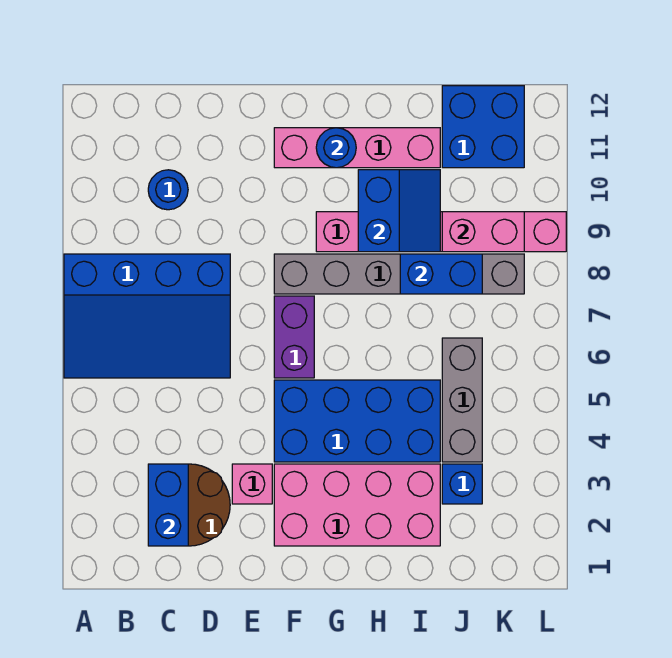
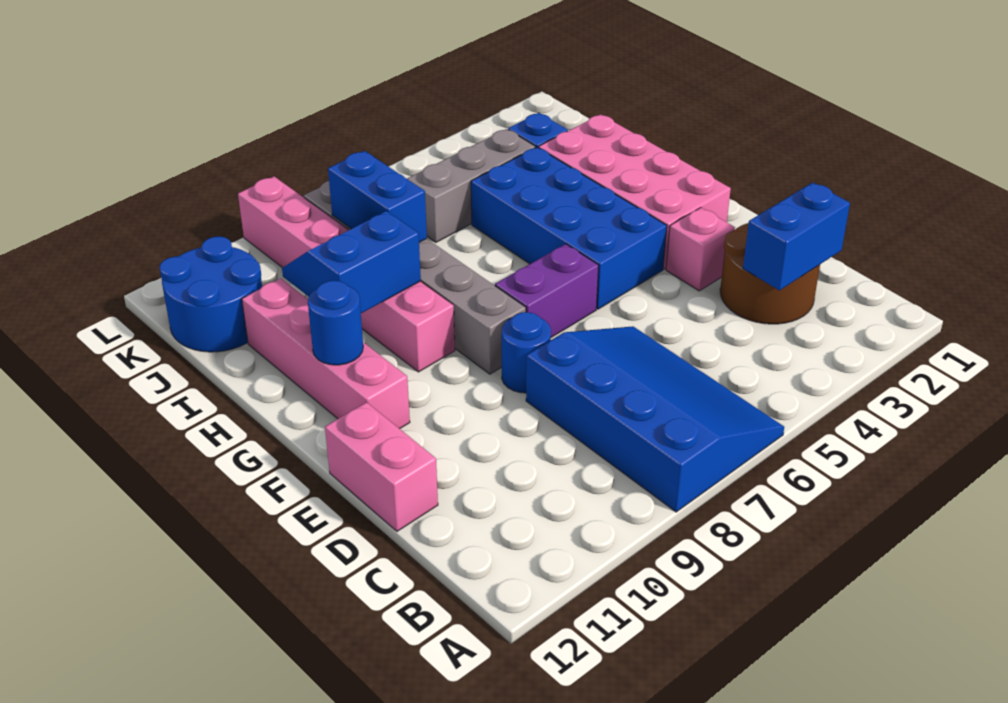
blue 1x1 round brick [148,170,188,210] -> blue 1x1 round brick moved to [502,312,551,393]
pink 1x2 brick [442,212,524,252] -> pink 1x2 brick moved to [325,402,438,531]
blue 2x2 brick [442,86,524,168] -> blue 2x2 round brick [159,237,262,352]

